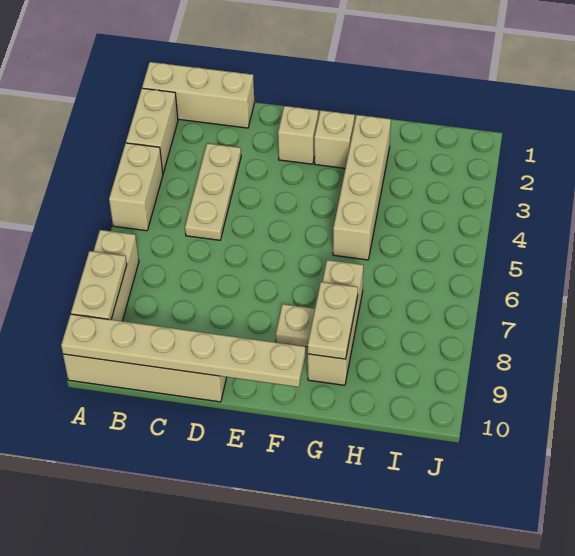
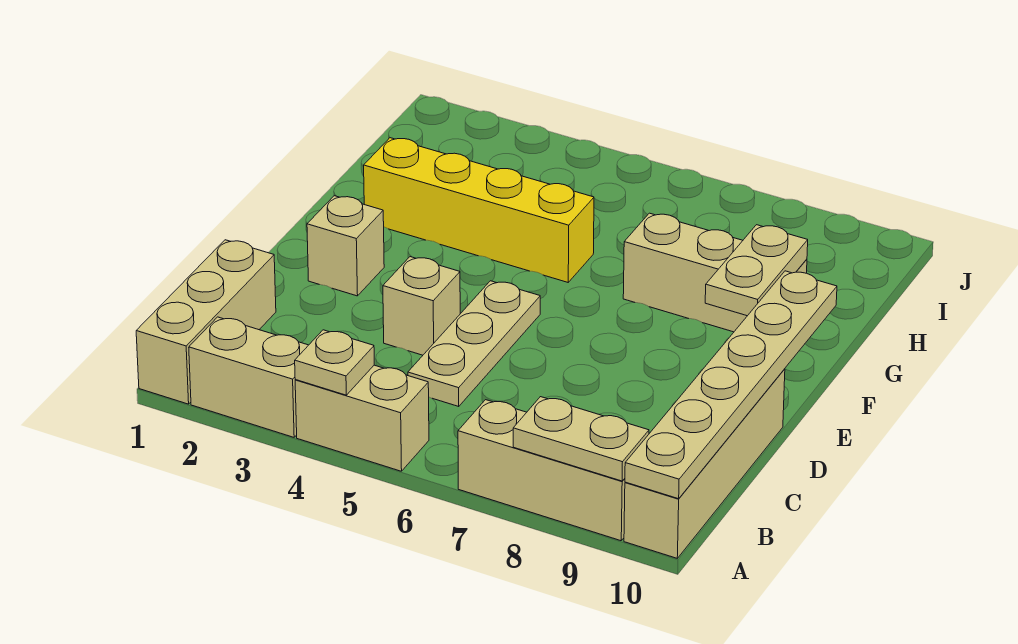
tan 1x3 plate [185,143,241,240] -> tan 1x3 plate turned to [408,281,540,406]
tan 1x1 brick [314,110,355,168] -> tan 1x1 brick moved to [383,257,460,355]
tan 1x1 plate [276,304,315,347] -> tan 1x1 plate moved to [295,330,374,395]
tan 1x4 brick [333,115,391,260] -> yellow 1x4 brick [364,138,594,282]
tan 1x2 plate [308,282,358,359] -> tan 1x2 plate turned to [705,225,808,316]

